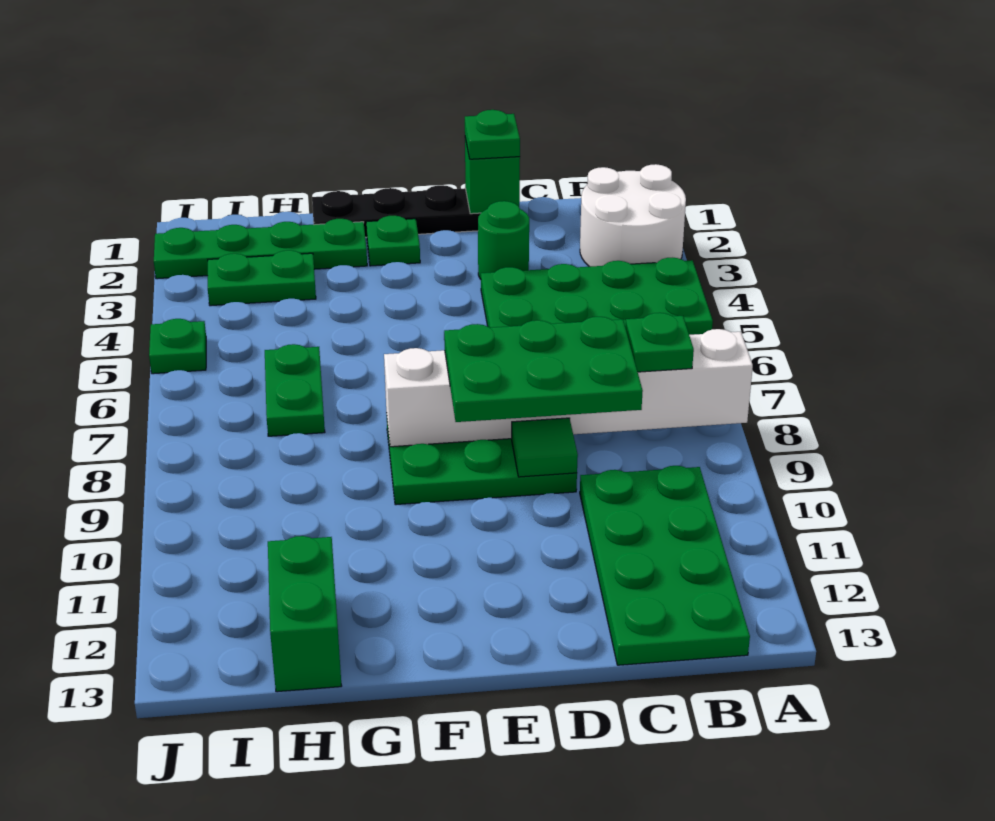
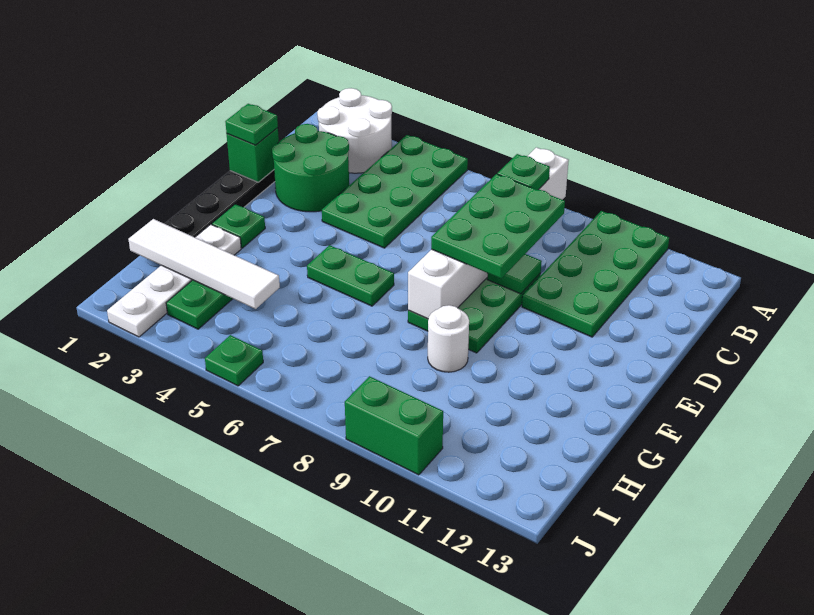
green 2x4 plate [580,466,750,665] -> green 2x4 plate turned to [522,211,669,337]
green 1x1 round brick [478,201,529,279] -> green 2x2 round brick [272,124,349,212]
green 1x4 plate [154,219,367,279] -> white 1x4 plate [107,224,241,337]
none -> white 1x1 round brick [428,305,469,372]
none -> white 1x4 tile [128,219,280,309]
green 1x2 plate [265,344,325,436] -> green 1x2 plate moved to [307,245,394,306]
green 1x2 brick [268,536,342,692] -> green 1x2 brick moved to [345,376,443,475]

